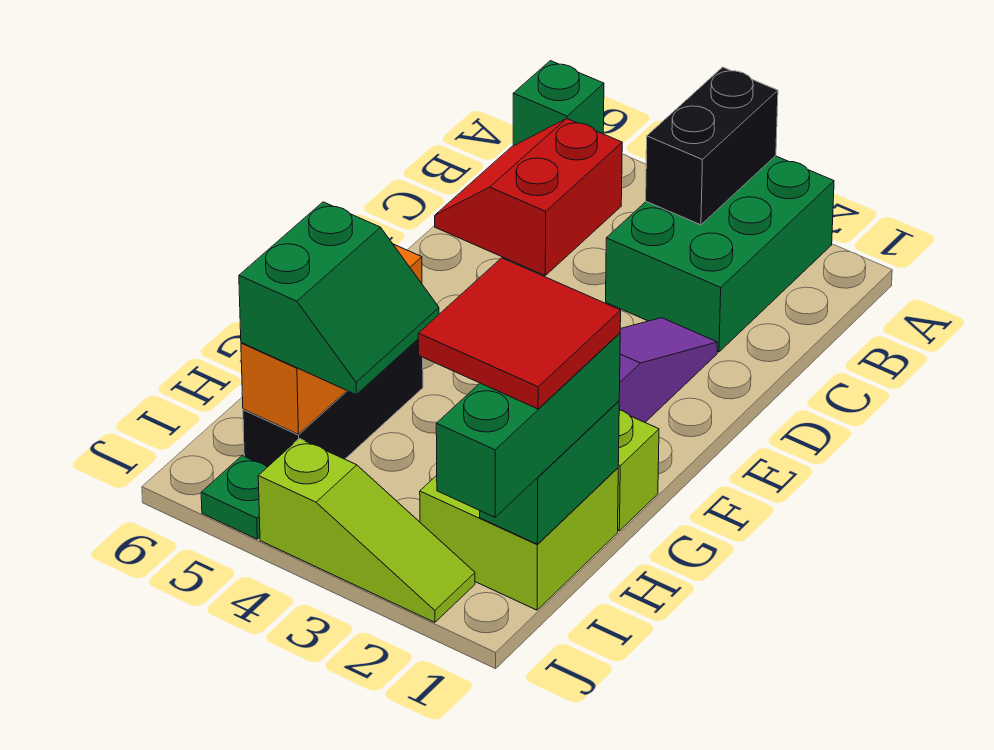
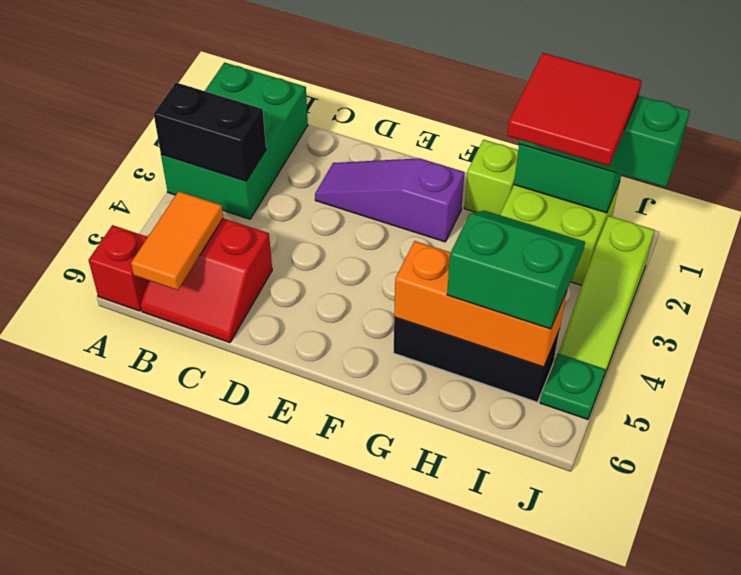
green 2x3 brick [606,156,834,352] -> green 2x3 brick turned to [161,63,308,219]
green 1x1 brick [513,61,604,146] -> red 1x1 brick [89,225,148,311]
none -> orange 1x2 tile [131,191,223,290]
lime 1x3 slope [258,439,475,622] -> lime 1x3 slope turned to [558,216,655,376]

